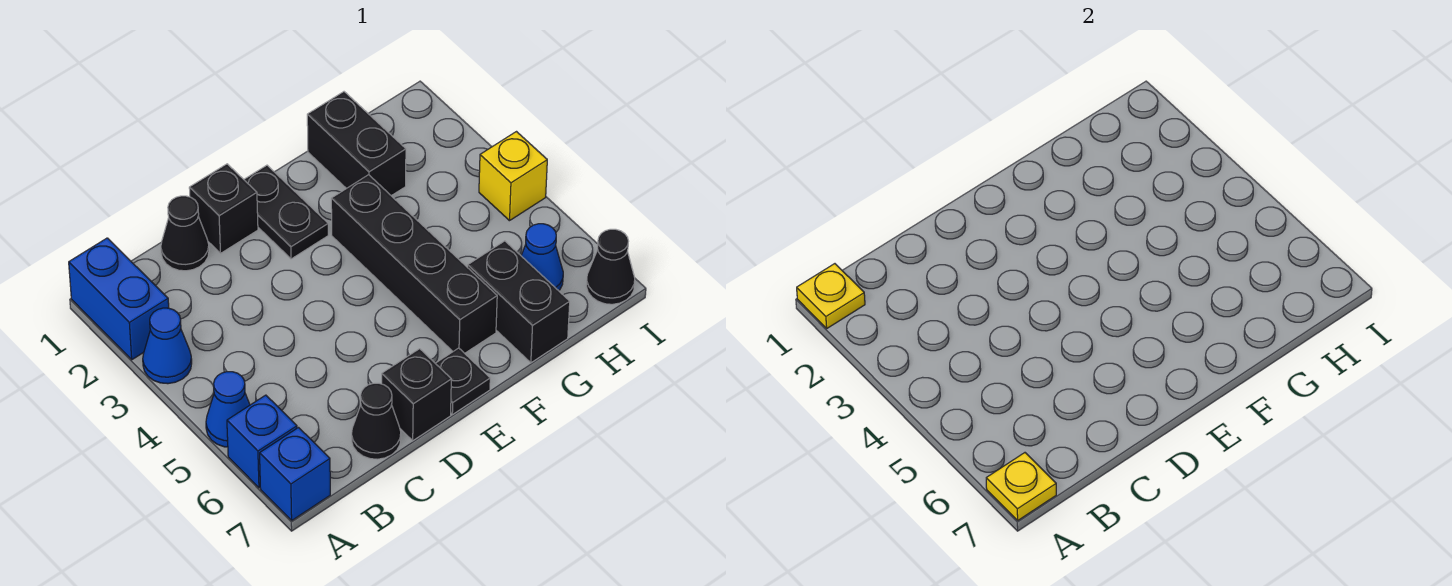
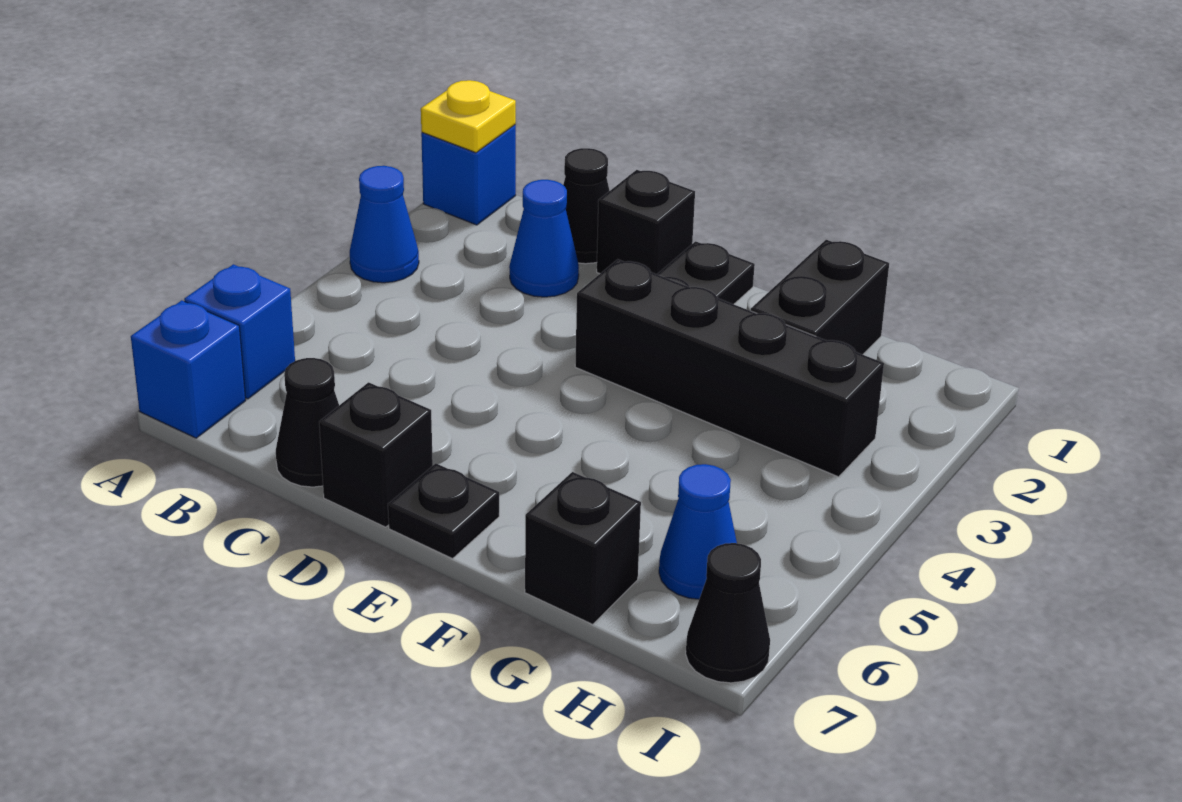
blue 1x2 brick [69,238,169,360] -> blue 1x1 brick [421,125,516,225]
blue 1x1 cone [206,372,250,447] -> blue 1x1 cone moved to [509,180,579,297]
yellow 1x1 plate [986,453,1056,520] -> none
black 1x4 brick [331,175,497,353] -> black 1x4 brick turned to [575,259,884,477]
black 1x2 brick [468,241,570,363] -> black 1x1 brick [525,472,641,624]
yellow 1x1 brick [479,132,547,221] -> none

